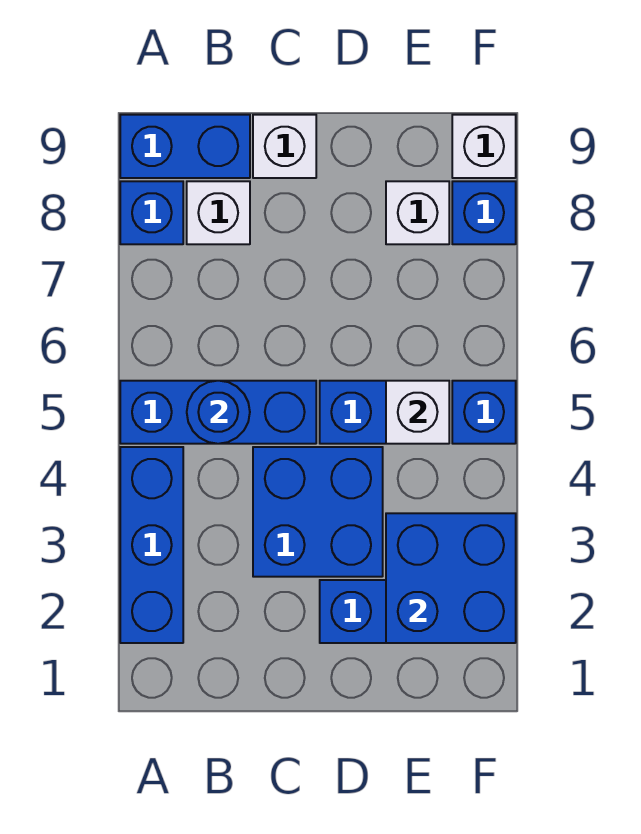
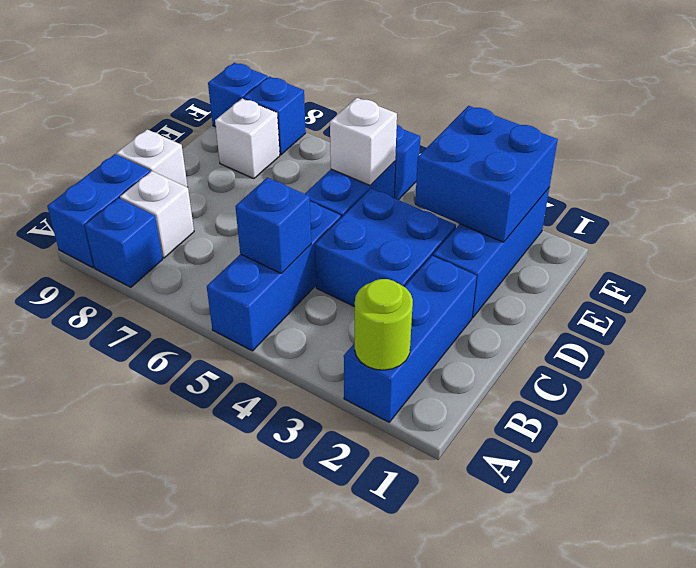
blue 1x3 brick [120,447,183,643] -> blue 1x3 brick turned to [344,256,477,422]
none -> lime 1x1 round brick [355,279,413,370]
blue 1x1 round brick [187,381,250,444] -> blue 1x1 brick [235,178,311,274]
white 1x1 brick [452,115,516,178] -> blue 1x1 brick [208,63,268,127]

